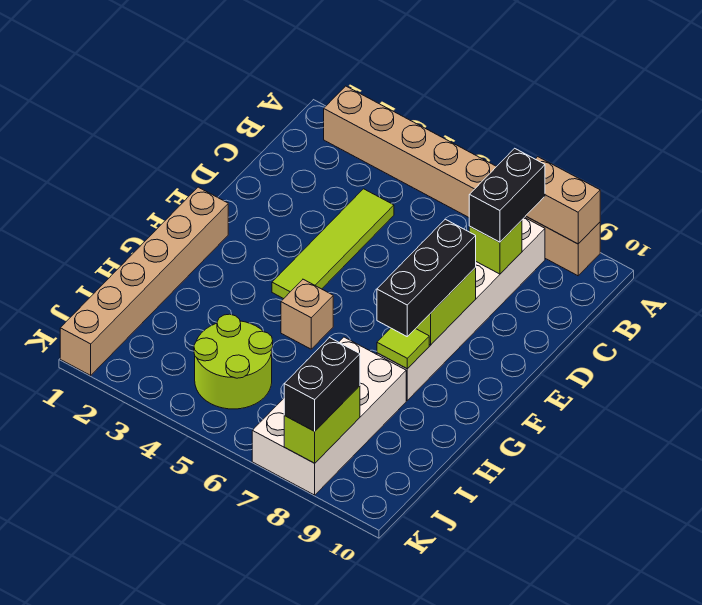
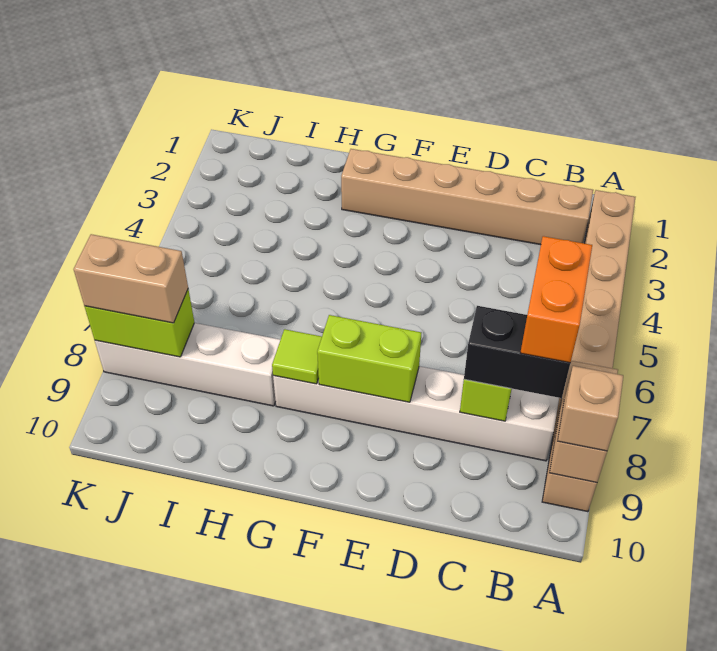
none -> orange 1x2 brick [520,236,592,363]
lime 1x4 tile [272,189,394,299] -> none
black 1x3 brick [377,219,476,336] -> none
tan 1x6 brick [60,187,228,375] -> tan 1x6 brick moved to [341,149,593,245]
tan 1x1 brick [281,279,333,349] -> tan 1x1 brick moved to [558,366,623,451]
white 2x4 brick [252,337,406,495] -> white 1x4 brick [95,323,281,406]
lime 2x2 round brick [194,314,273,409] -> none
black 1x2 brick [284,337,360,431] -> tan 1x2 brick [74,234,188,323]

